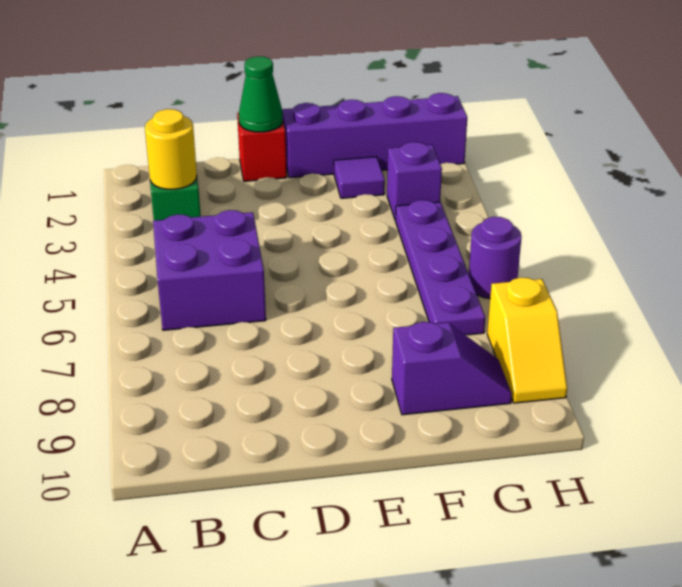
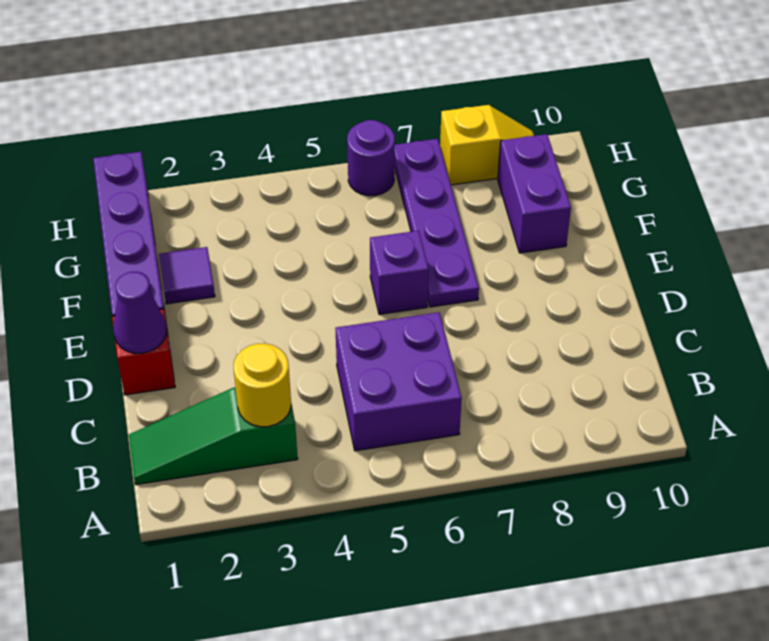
green 1x1 cone [239,56,283,132] -> purple 1x1 cone [113,272,167,353]
purple 1x2 slope [392,322,512,415] -> purple 1x2 brick [498,134,571,253]
purple 1x1 brick [387,142,442,219] -> purple 1x1 brick moved to [370,231,429,314]
purple 1x4 plate [395,200,485,335] -> purple 1x4 plate turned to [395,139,479,307]

